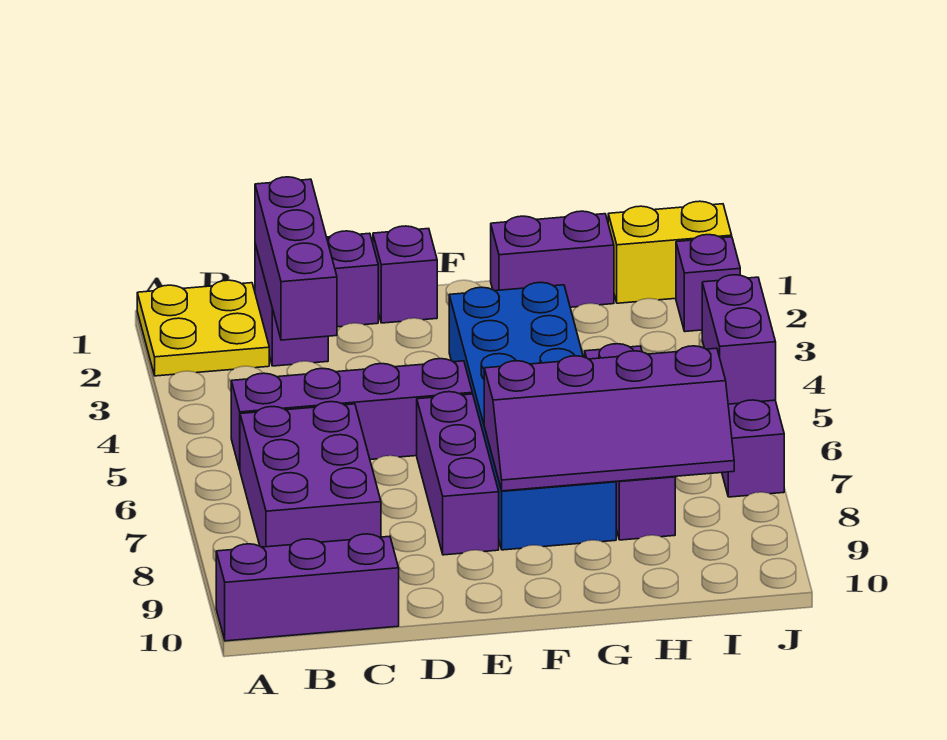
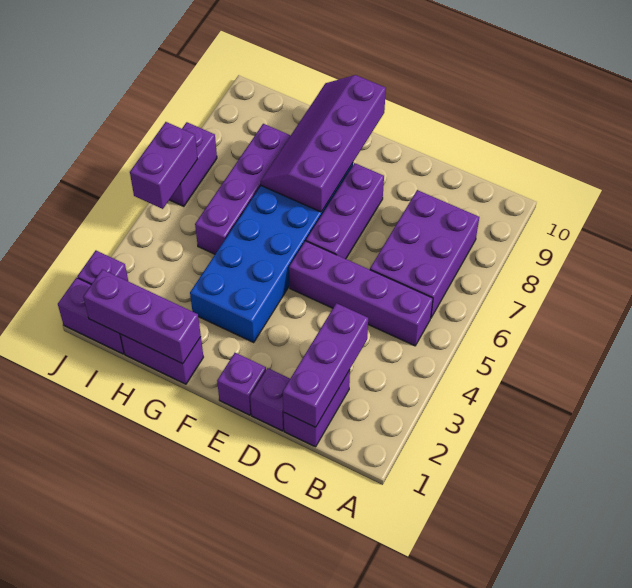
yellow 2x2 plate [137,280,269,376] -> none
purple 1x3 brick [216,534,399,641] -> purple 1x3 brick moved to [83,269,201,364]
purple 2x4 slope [484,346,734,491] -> purple 2x4 slope turned to [261,75,386,212]
yellow 1x2 brick [608,201,732,303] -> purple 1x2 brick [58,278,124,354]

